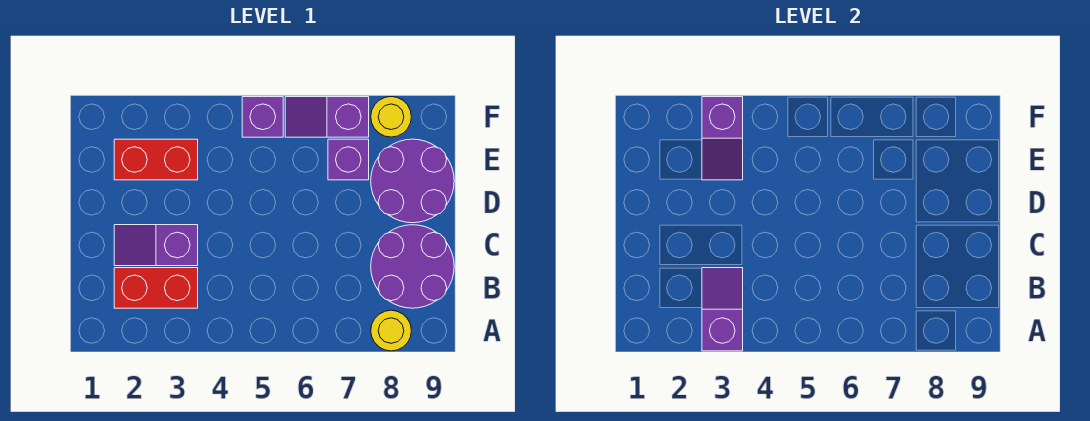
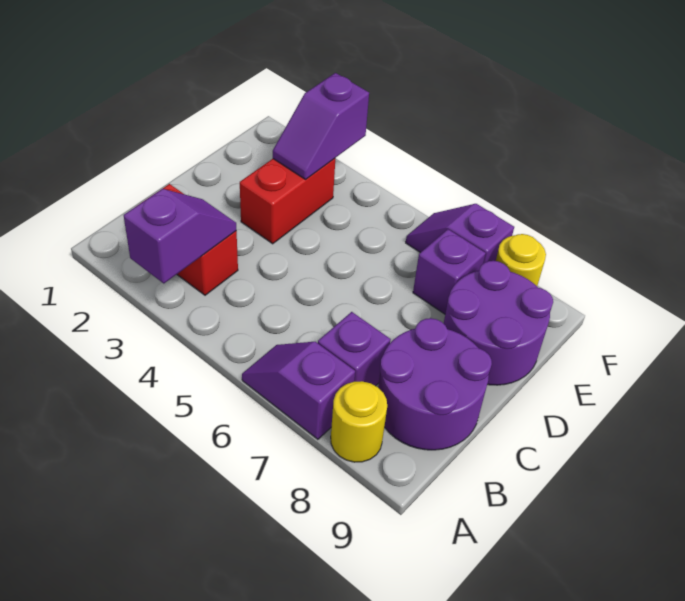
purple 1x2 slope [114,225,198,266] -> purple 1x2 slope moved to [242,342,355,439]
red 1x2 brick [114,139,198,180] -> red 1x2 brick turned to [240,158,335,244]
purple 1x1 brick [242,97,283,137] -> purple 1x1 brick moved to [318,312,391,386]

